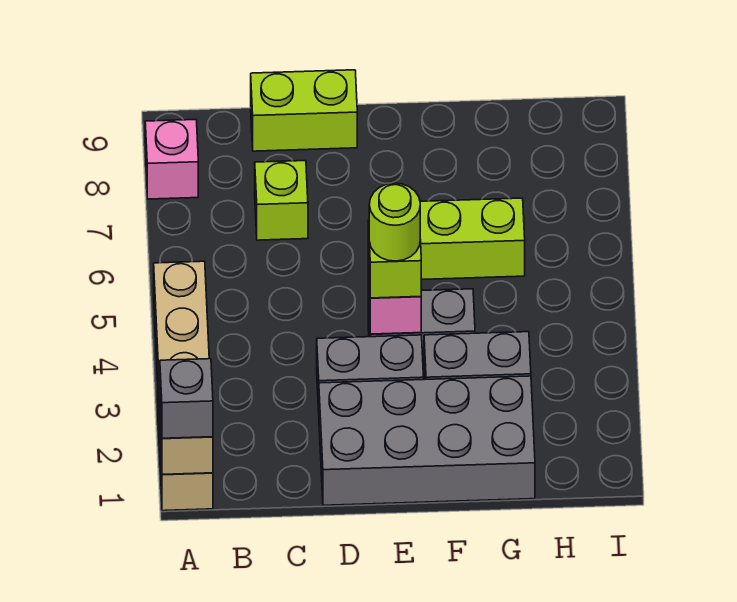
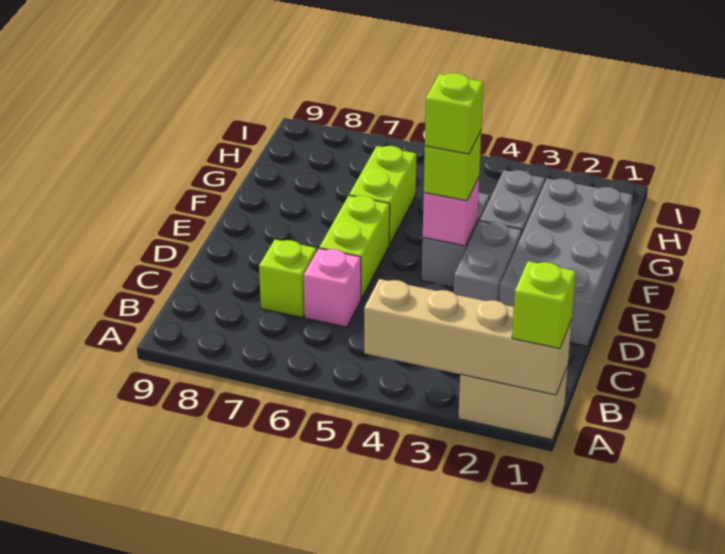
grey 1x1 brick [160,359,213,438] -> lime 1x1 brick [512,261,576,349]
pink 1x1 brick [145,120,198,199] -> pink 1x1 brick moved to [304,248,361,327]
lime 1x2 brick [251,70,357,151] -> lime 1x2 brick moved to [319,196,390,299]
lime 1x1 round brick [369,183,420,261] -> lime 1x1 brick [425,73,484,154]

